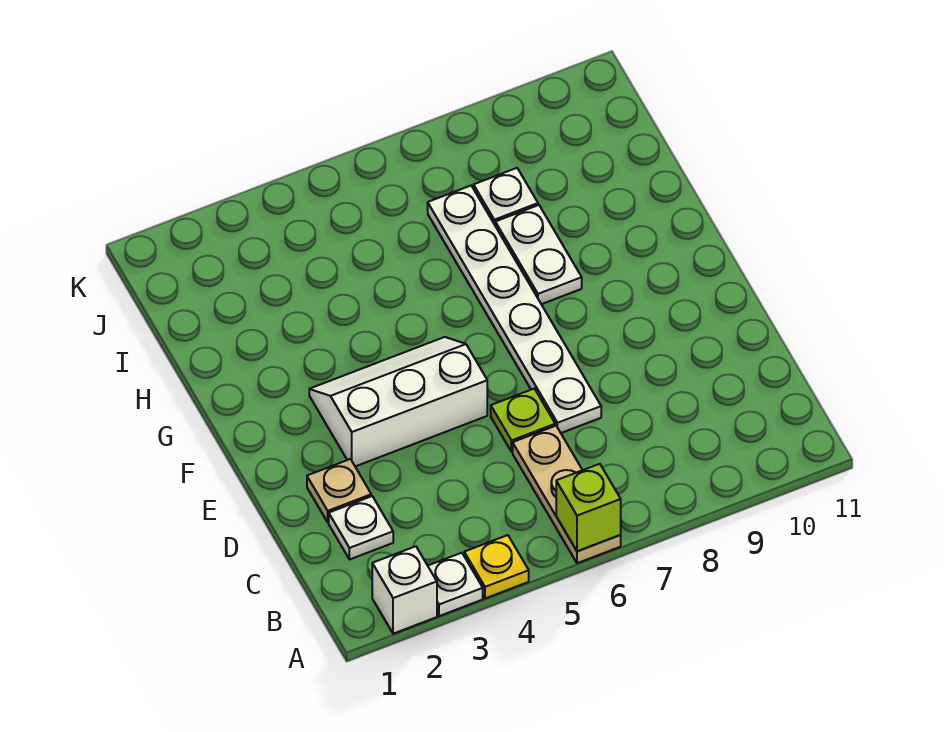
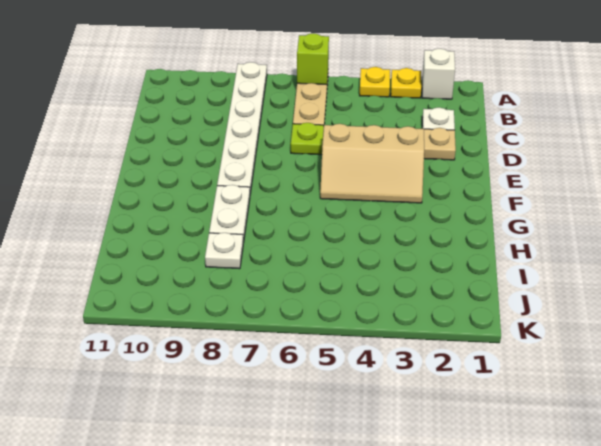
white 1x1 plate [428,553,483,616] -> yellow 1x1 plate [391,68,421,98]
white 1x6 plate [428,186,601,433] -> white 1x6 plate moved to [217,62,267,194]
white 2x3 slope [309,337,487,466] -> tan 2x3 slope [320,124,424,203]

